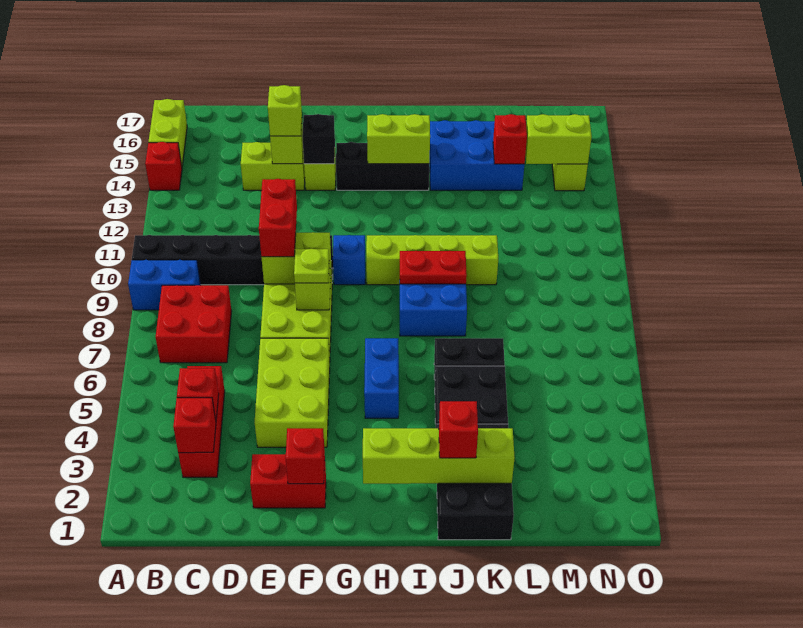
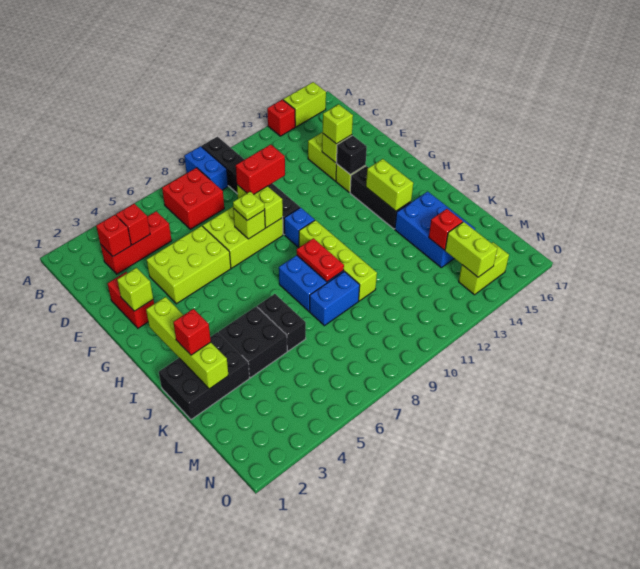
red 1x1 brick [286,428,325,484] -> lime 1x1 brick [117,268,153,311]
blue 1x2 brick [364,338,399,418] -> blue 1x2 brick moved to [310,271,360,326]

